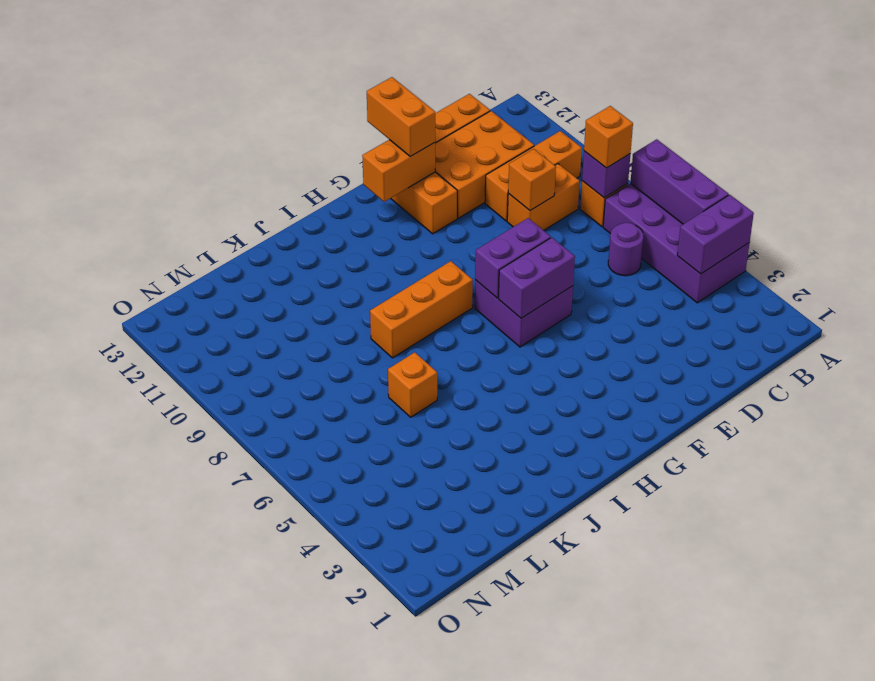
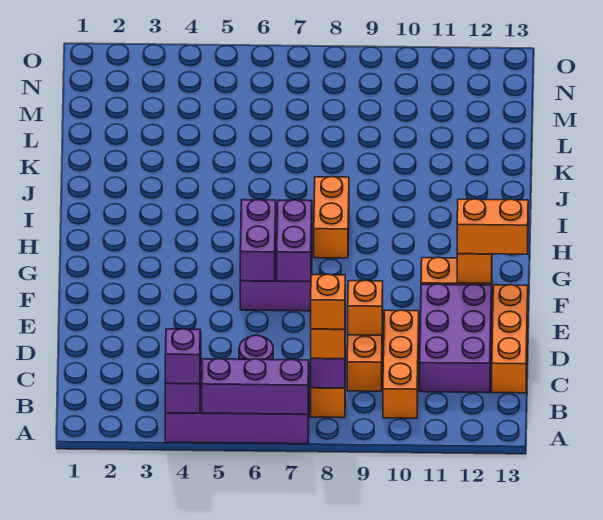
none -> purple 1x1 brick [165,329,200,384]
orange 2x3 brick [435,111,534,218] -> purple 2x3 brick [420,284,492,393]
orange 1x3 brick [370,261,473,358] -> orange 1x2 brick [314,177,349,258]
orange 1x1 brick [388,352,437,417] -> orange 1x1 brick moved to [311,274,345,329]

